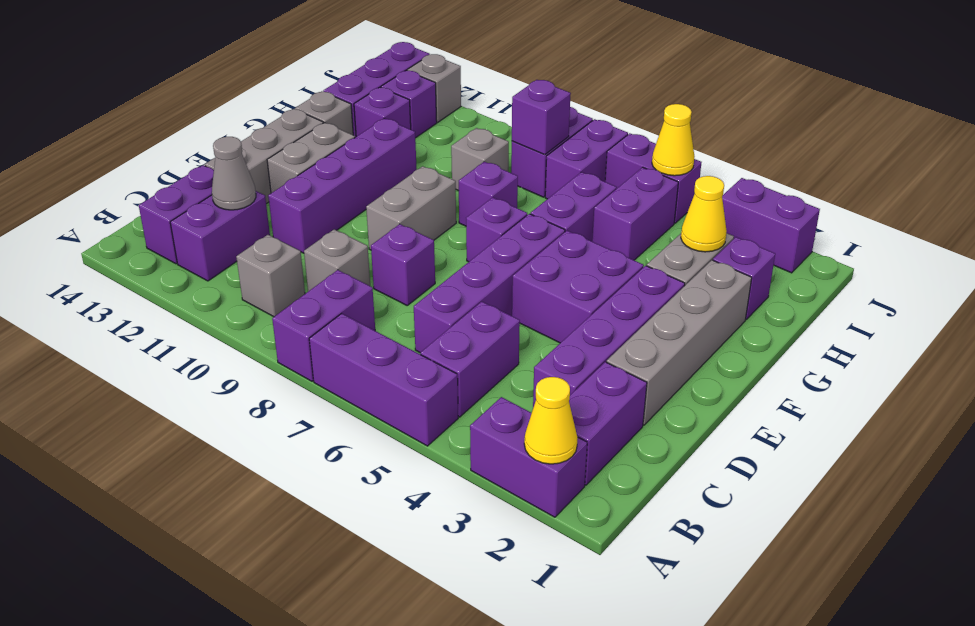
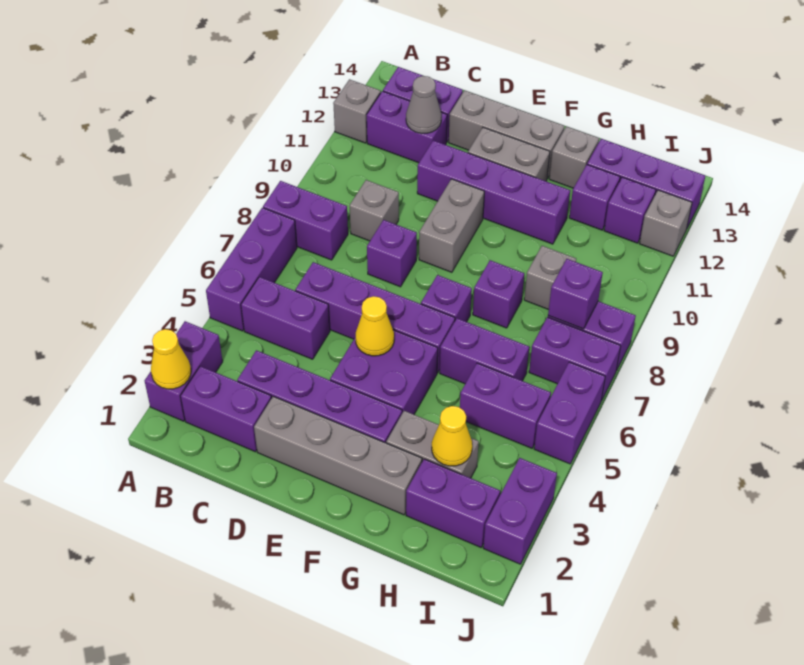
grey 1x1 brick [236,235,305,317] -> grey 1x1 brick moved to [333,79,381,143]
grey 1x2 brick [366,166,456,250] -> grey 1x2 brick turned to [419,179,484,272]
purple 1x1 brick [713,237,775,319] -> purple 1x2 brick [406,459,500,547]
yellow 1x1 cone [652,104,695,176] -> yellow 1x1 cone moved to [356,296,394,356]

